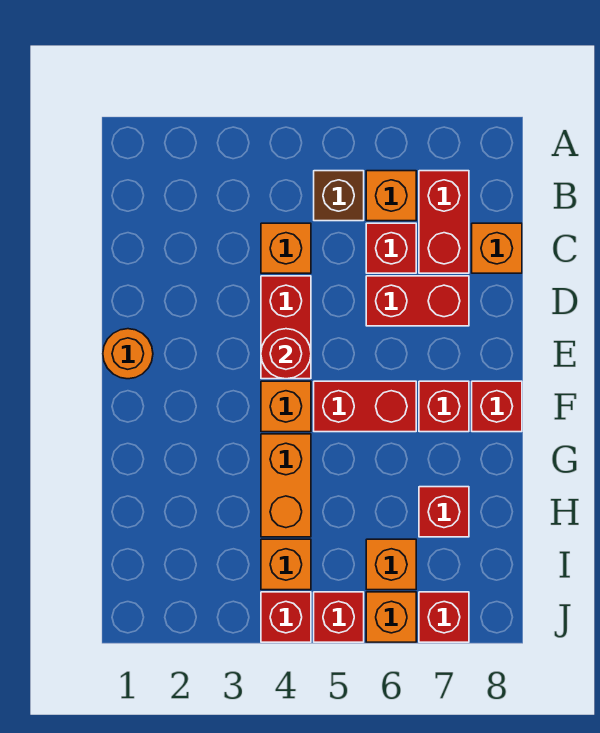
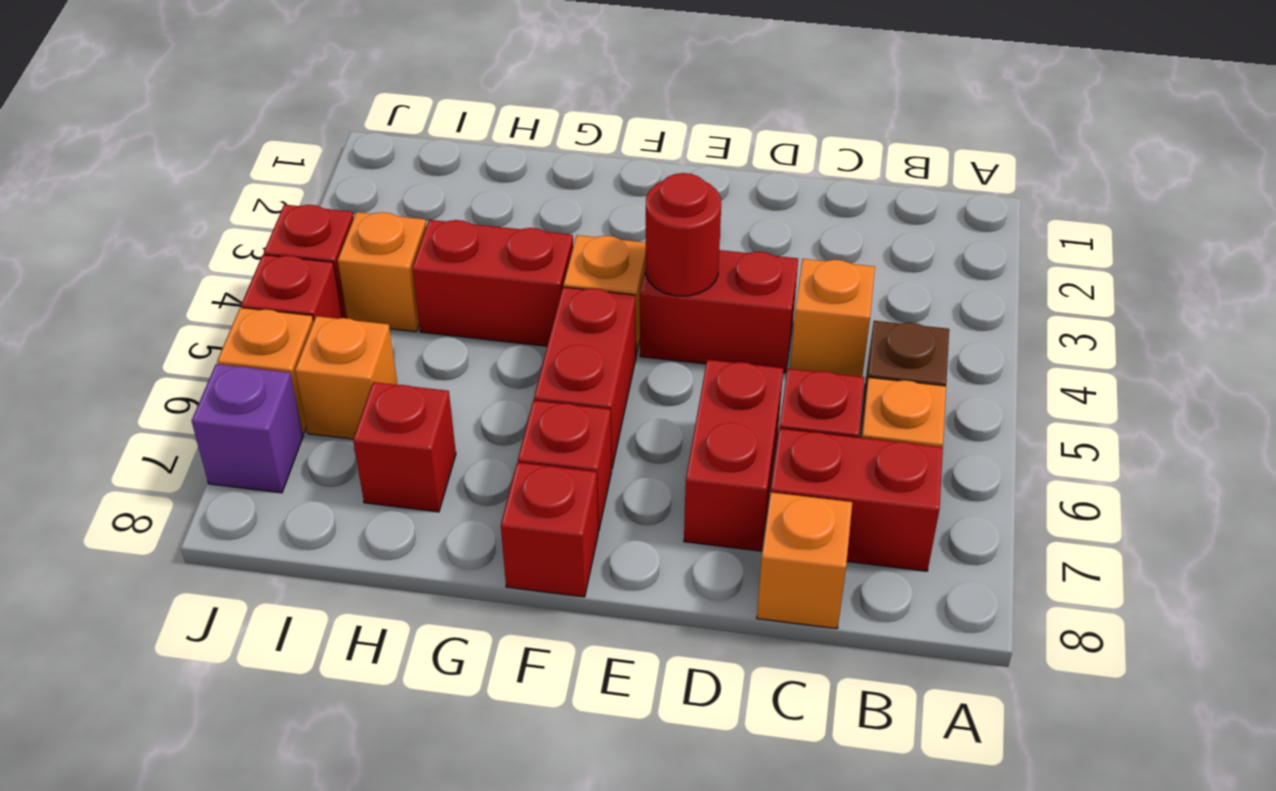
orange 1x1 round brick [103,329,153,379] -> none
orange 1x2 brick [261,434,311,537] -> red 1x2 brick [412,220,573,346]
red 1x1 brick [419,592,469,642] -> purple 1x1 brick [192,364,303,493]

